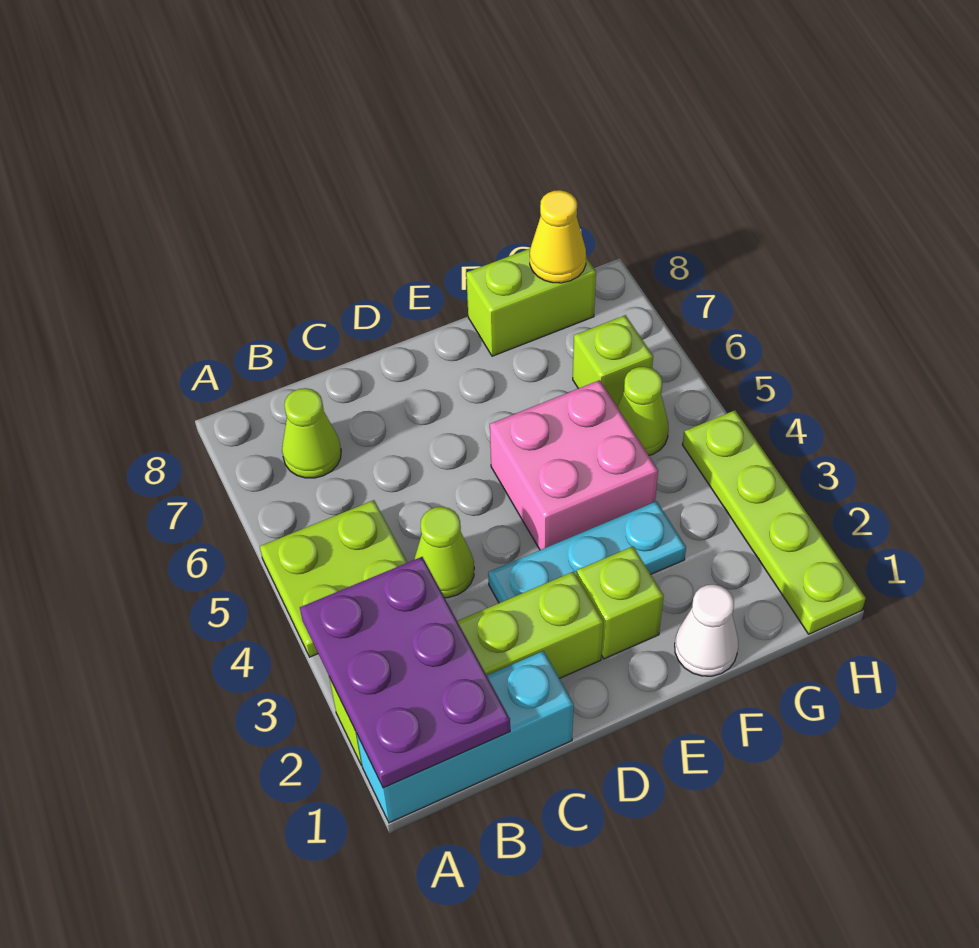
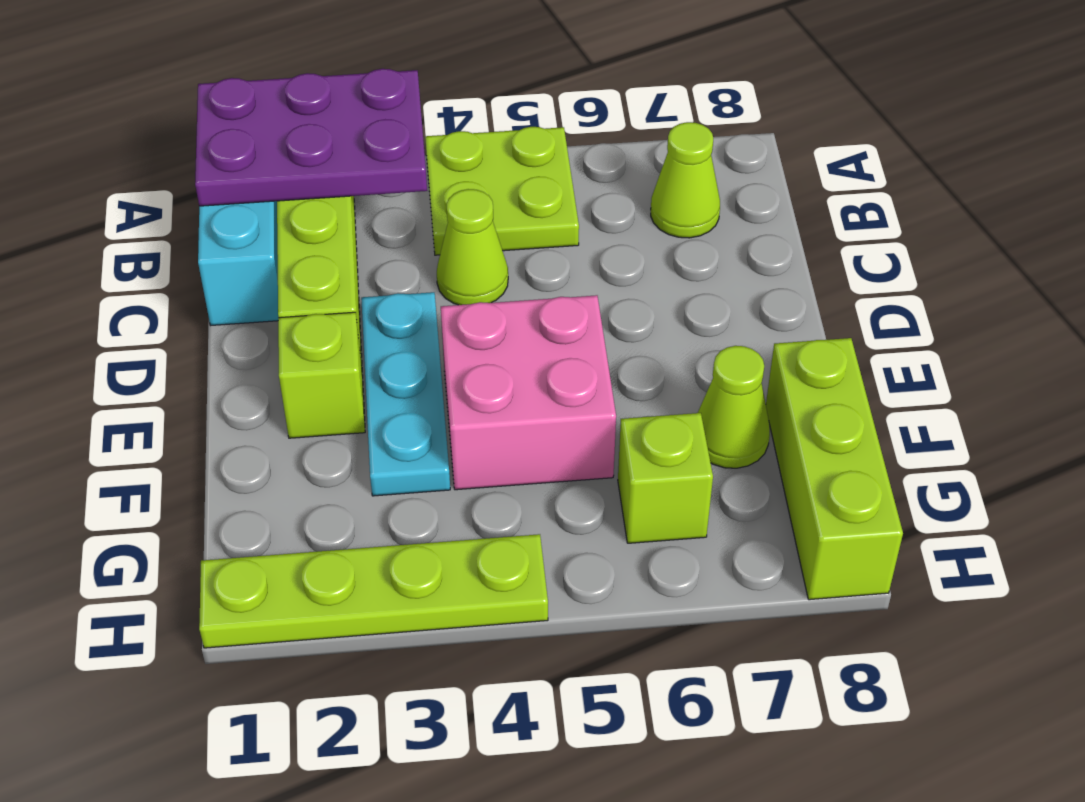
white 1x1 cone [675,584,738,676] -> none
lime 1x2 brick [466,249,596,356] -> lime 1x3 brick [766,338,903,600]
lime 1x1 cone [617,367,669,455] -> lime 1x1 cone moved to [698,346,770,468]
yellow 1x1 cone [530,190,586,283] -> none

